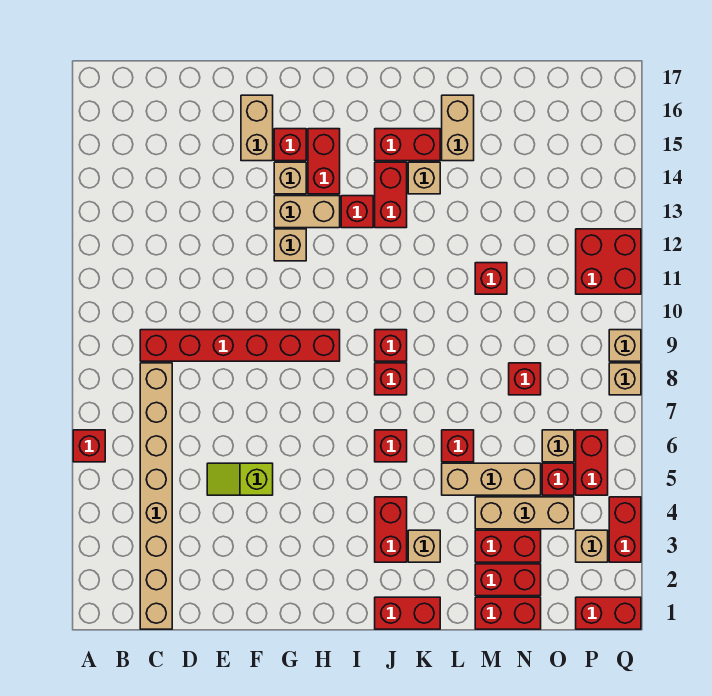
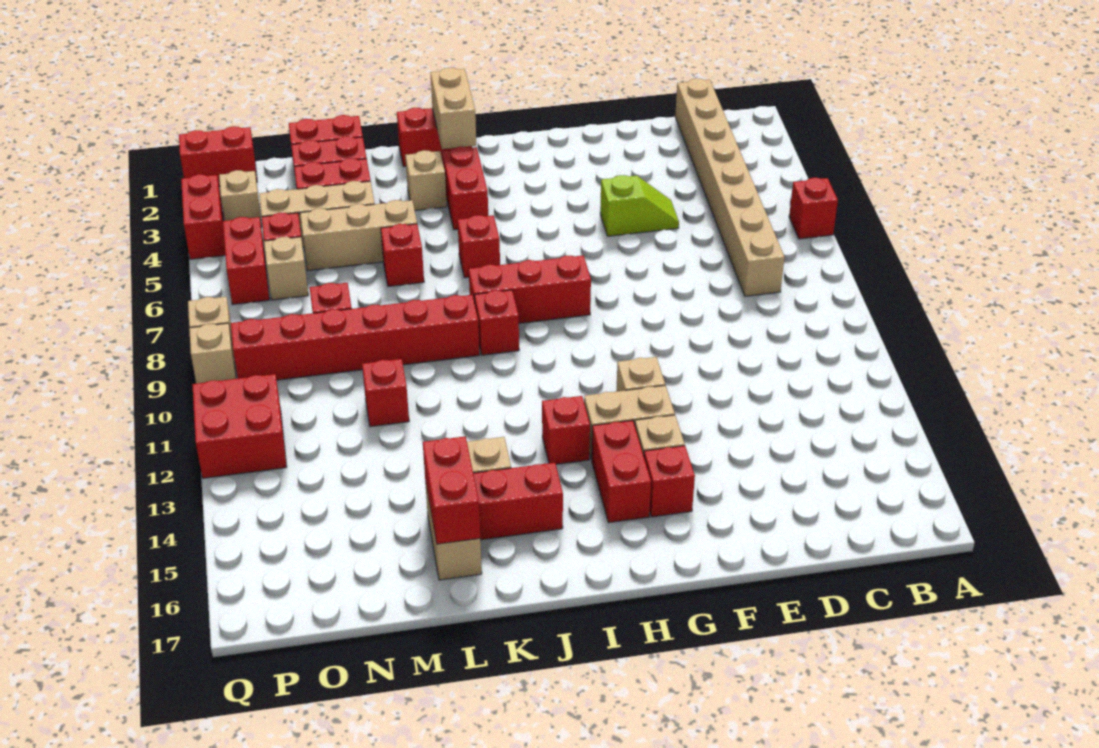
red 1x6 brick [140,330,340,361] -> red 1x6 brick moved to [231,295,479,380]
tan 1x2 brick [241,95,273,161] -> tan 1x2 brick moved to [431,68,476,149]
red 1x1 brick [375,363,407,395] -> red 1x3 brick [469,255,591,323]
red 1x2 brick [375,162,407,228] -> red 1x2 brick moved to [423,436,480,544]

